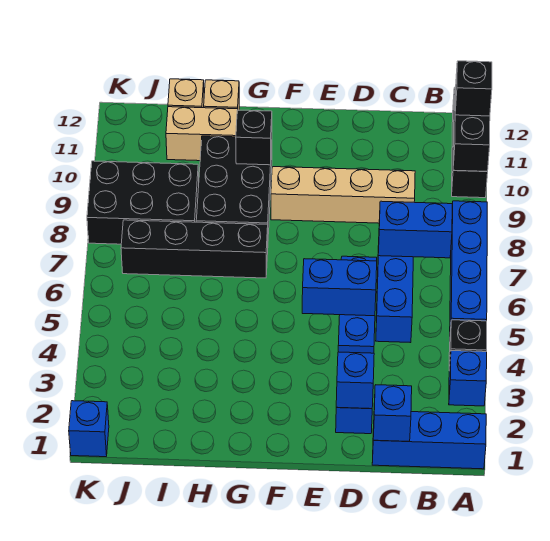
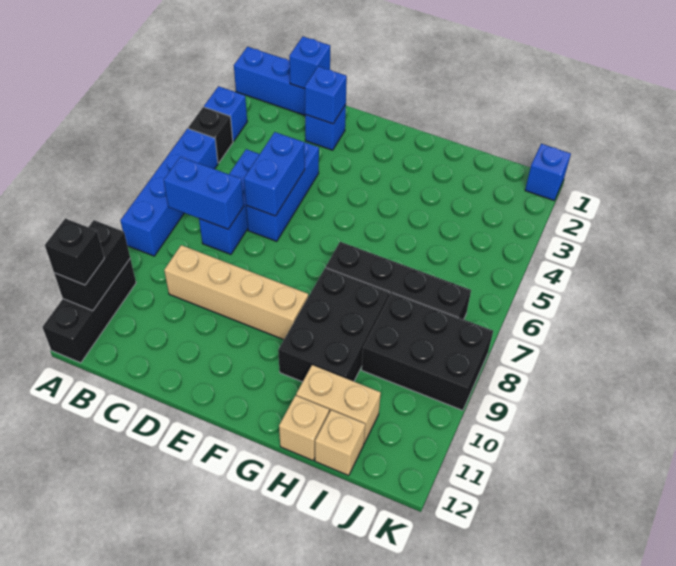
blue 1x2 brick [302,259,377,316] -> blue 1x2 brick turned to [244,132,305,216]
black 1x1 brick [236,110,272,165] -> none

